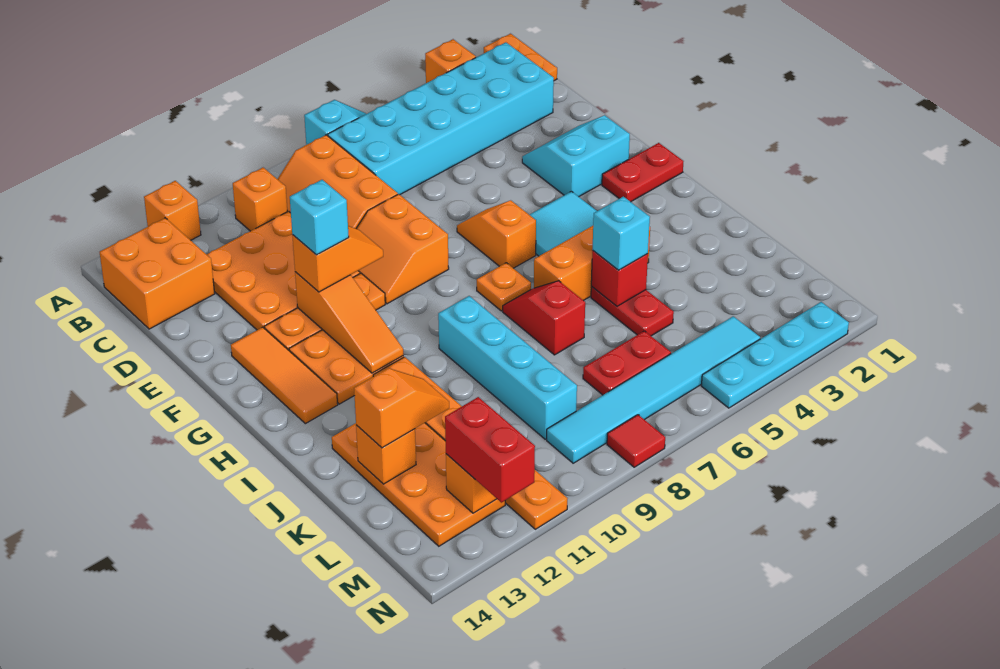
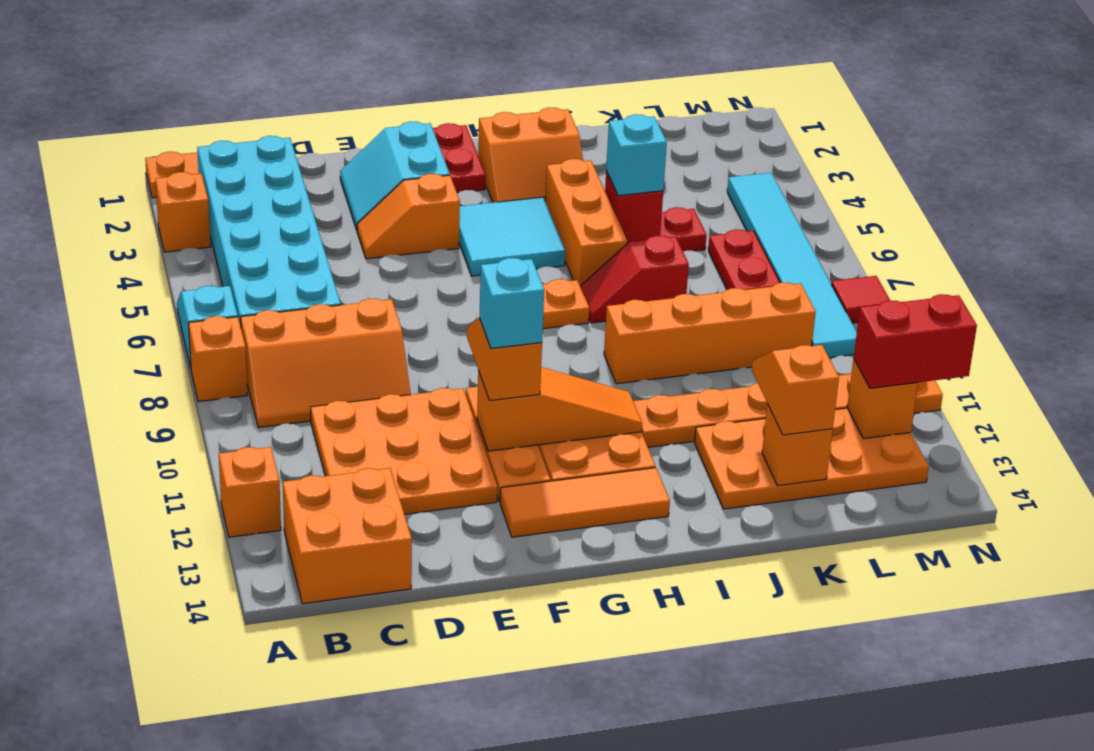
orange 1x1 brick [233,168,287,231] -> orange 1x1 brick moved to [188,316,248,402]
orange 2x2 slope [356,194,449,304] -> orange 2x2 slope moved to [478,107,583,202]
orange 1x2 slope [457,200,536,268] -> orange 1x2 slope moved to [357,174,460,259]
cyan 1x4 brick [438,296,577,439] -> orange 1x4 brick [604,282,816,384]
cyan 1x4 plate [701,302,849,408] -> none

